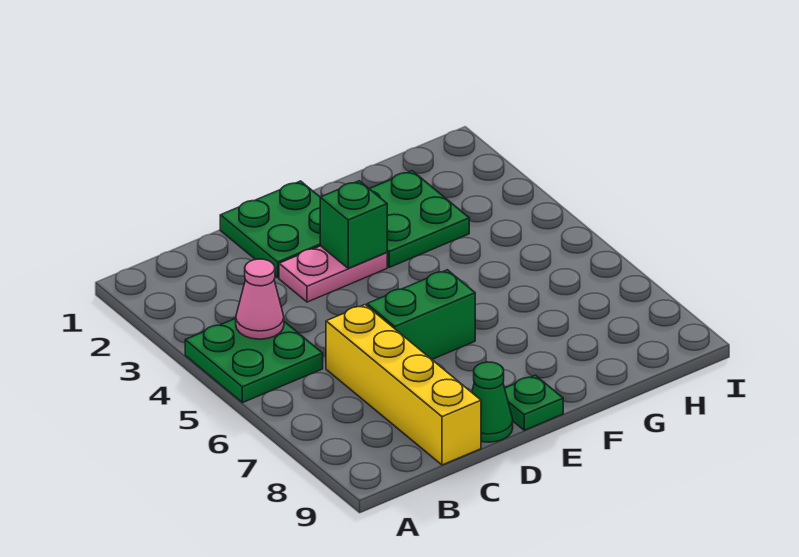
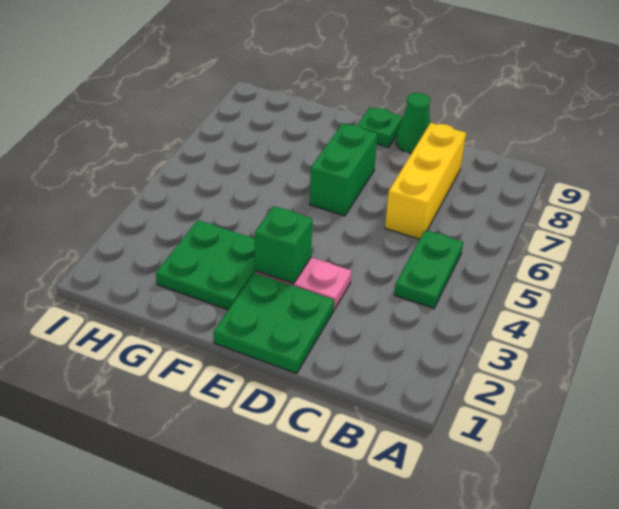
green 2x2 plate [185,318,323,403] -> green 1x2 plate [394,230,463,308]
pink 1x1 cone [236,259,284,339] -> none
yellow 1x4 brick [326,305,481,465] -> yellow 1x3 brick [385,123,466,239]
green 1x2 brick [367,270,475,359] -> green 1x2 brick turned to [310,123,377,216]

